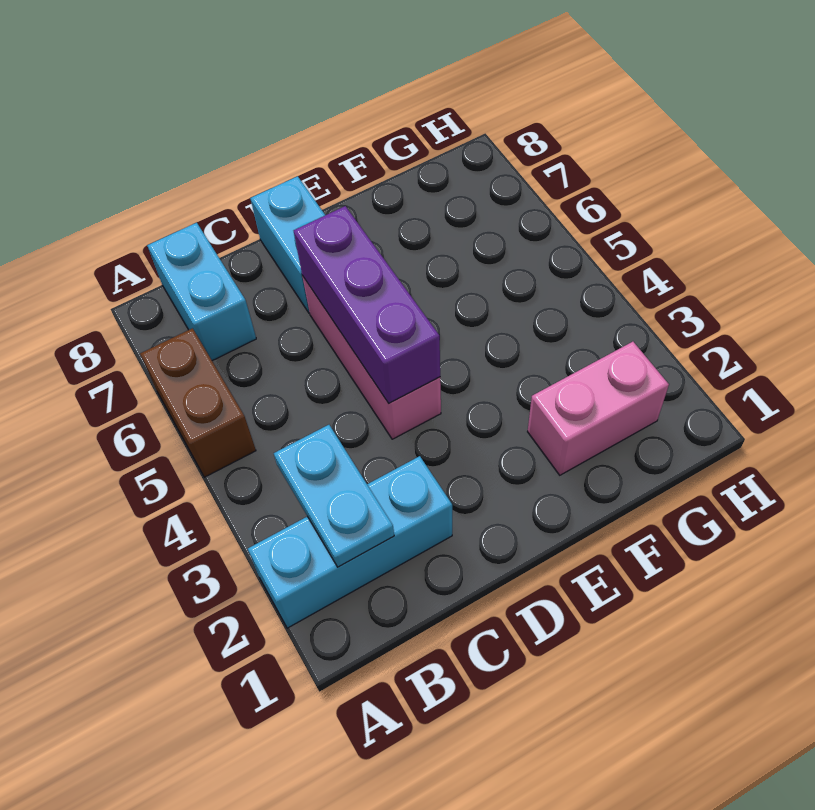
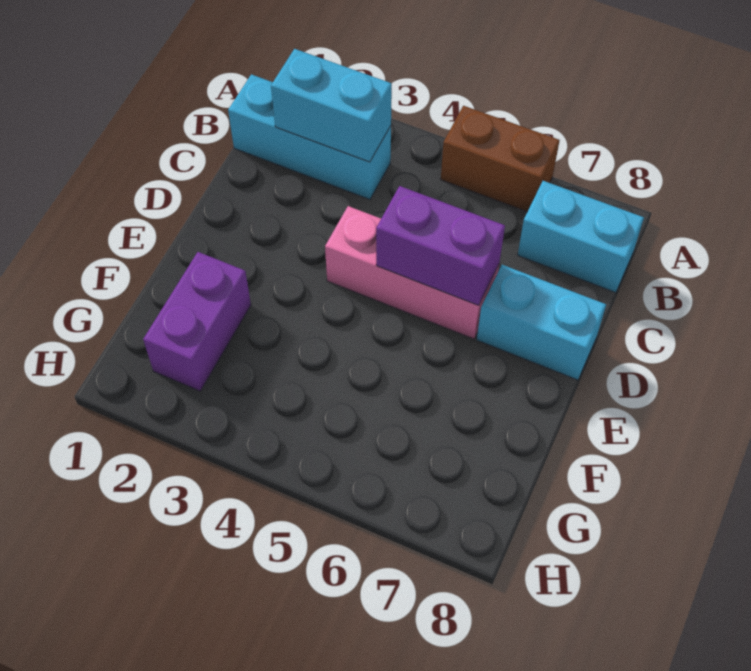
cyan 1x3 brick [248,456,452,628] -> cyan 1x3 brick turned to [228,74,391,200]
cyan 1x2 plate [274,425,394,567] -> cyan 1x2 brick [271,49,392,162]
purple 1x3 brick [294,206,440,403] -> purple 1x2 brick [376,186,505,305]
pink 1x2 brick [528,342,669,475] -> purple 1x2 brick [143,252,251,391]

